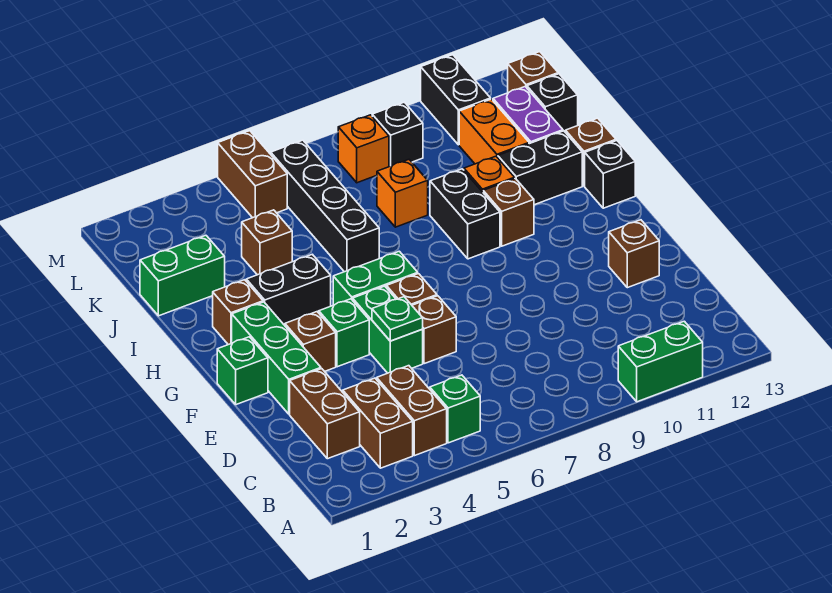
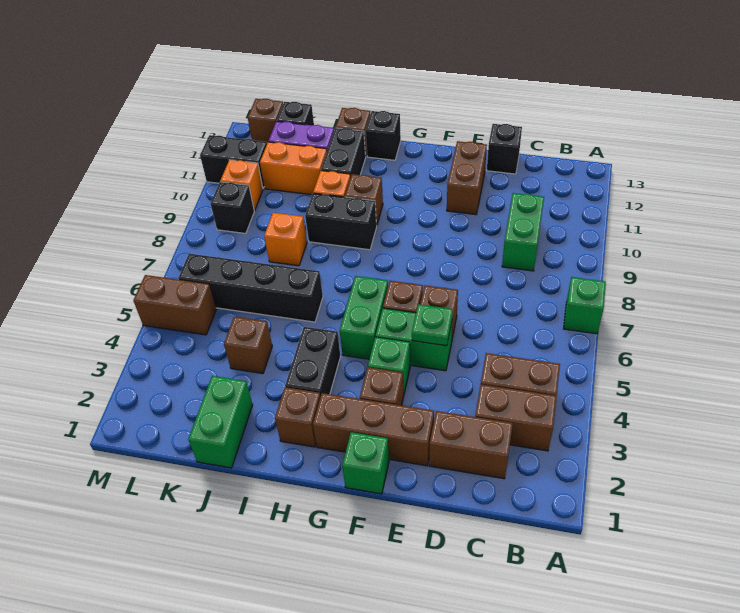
green 1x2 brick [618,321,703,402] -> green 1x2 brick moved to [502,193,544,271]
green 1x1 brick [430,375,480,443] -> green 1x1 brick moved to [564,277,606,334]
none -> black 1x1 brick [487,124,522,174]
green 1x3 brick [232,302,321,414] -> brown 1x3 brick [313,393,434,466]
brown 1x1 brick [609,220,659,288] -> brown 1x2 brick [447,141,487,215]
orange 1x1 brick [338,115,389,183] -> orange 1x1 brick moved to [220,160,263,211]

